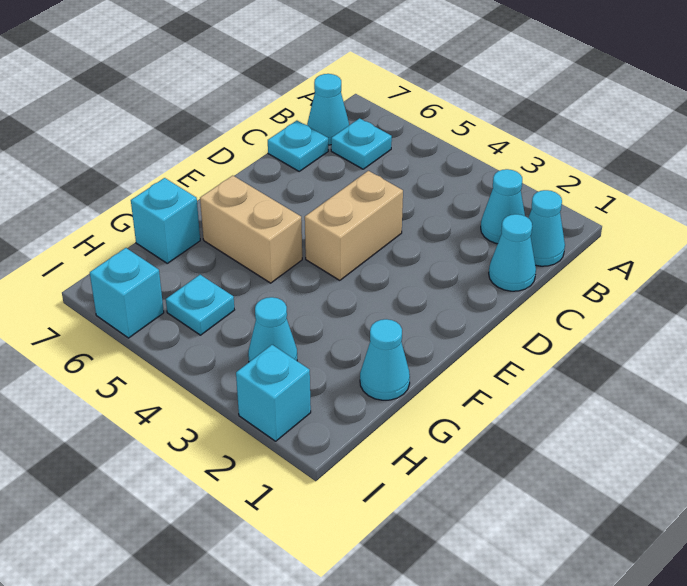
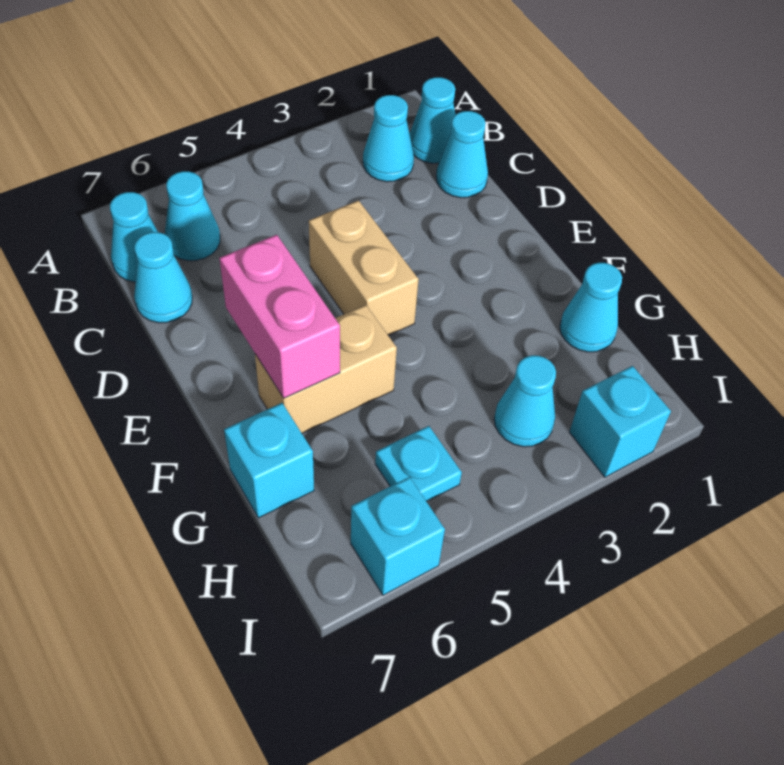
cyan 1x1 plate [331,118,392,169] -> cyan 1x1 cone [165,171,220,261]
cyan 1x1 plate [268,121,328,171] -> cyan 1x1 cone [134,232,192,323]
none -> pink 1x2 brick [219,235,340,398]

